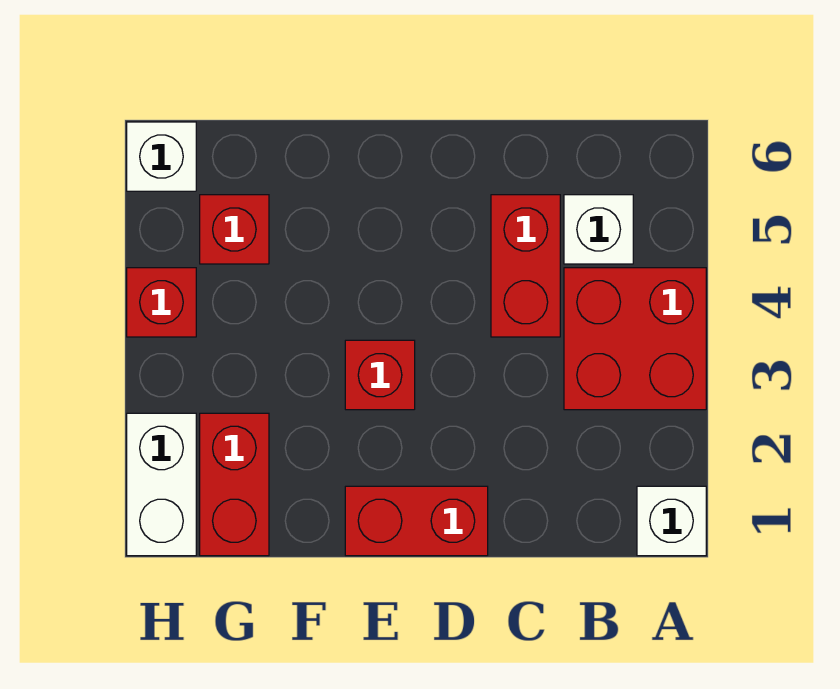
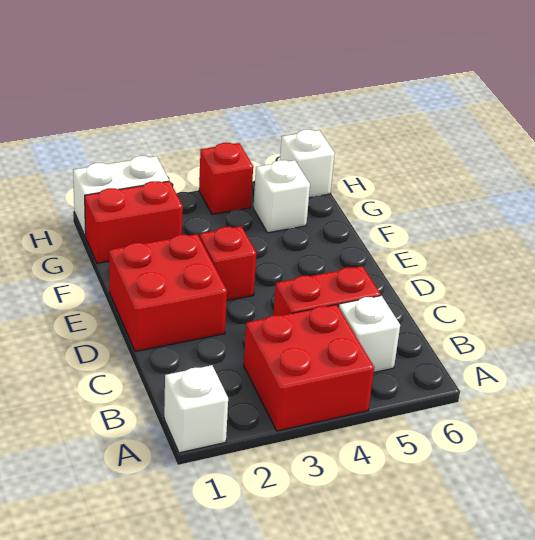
red 1x2 brick [345,486,488,556] -> red 2x2 brick [109,234,227,352]
red 1x1 brick [200,195,269,264] -> white 1x1 brick [253,160,310,233]

